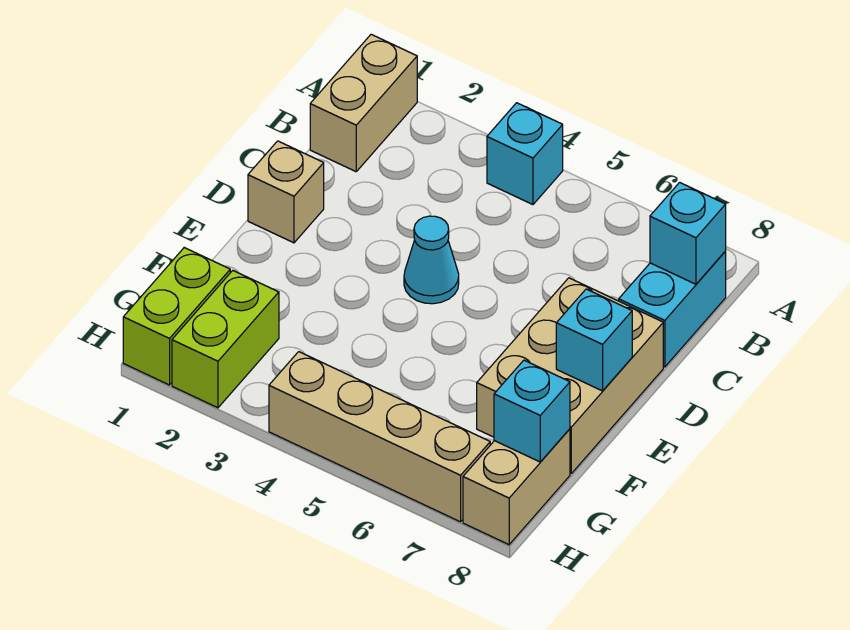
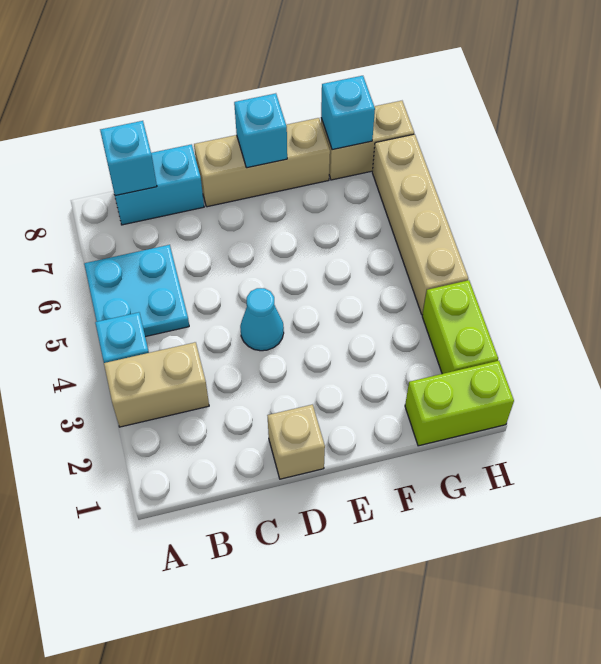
tan 1x2 brick [310,34,417,172] -> tan 1x2 brick moved to [104,342,209,427]
none -> cyan 2x2 plate [84,245,189,337]
tan 2x3 brick [477,278,663,473] -> tan 1x3 brick [194,118,330,207]
lime 1x2 brick [172,271,279,408] -> lime 1x2 brick turned to [422,280,498,374]

